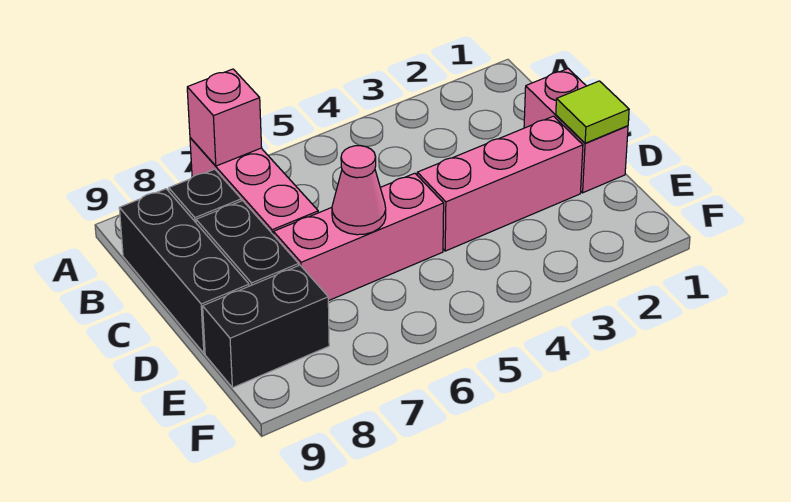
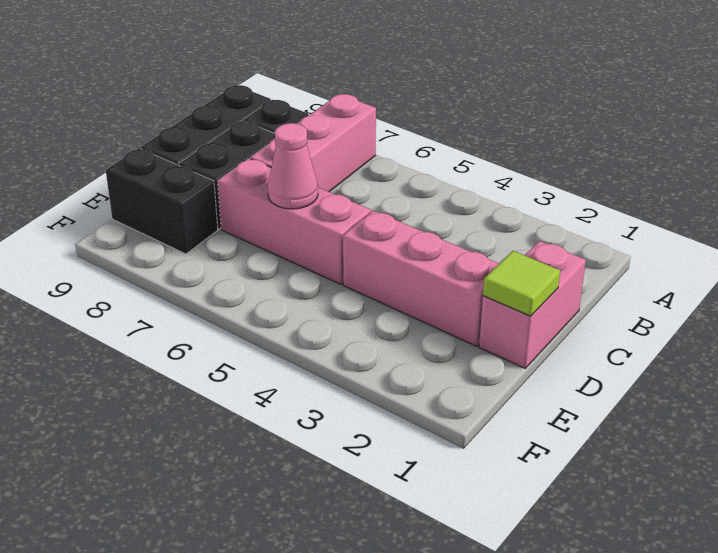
pink 1x1 brick [187,69,262,166] -> none

